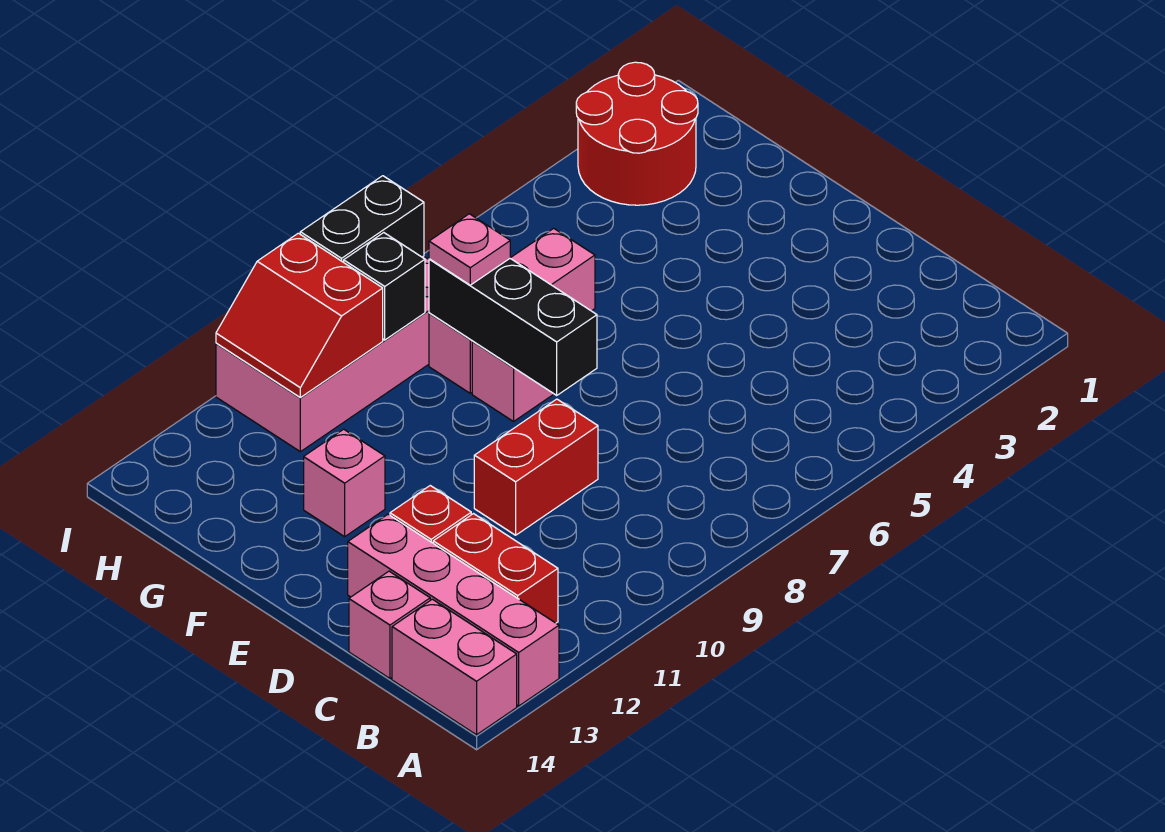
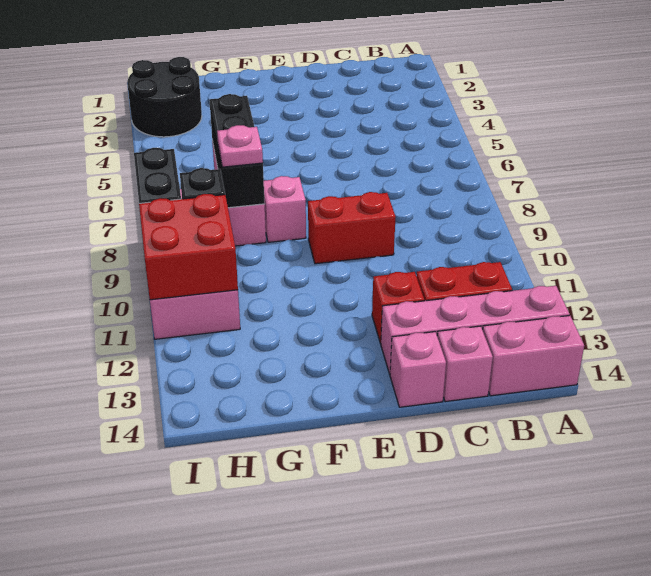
red 1x2 brick [474,399,598,535] -> red 1x2 brick turned to [308,192,395,264]
black 1x3 brick [429,259,597,395] -> black 1x3 brick turned to [210,94,265,208]
pink 1x1 brick [304,429,385,537] -> pink 1x1 brick moved to [390,332,446,407]
red 2x2 round brick [576,62,698,205] -> black 2x2 round brick [127,57,202,137]
red 2x2 slope [216,233,383,397] -> red 2x2 brick [139,194,238,300]

